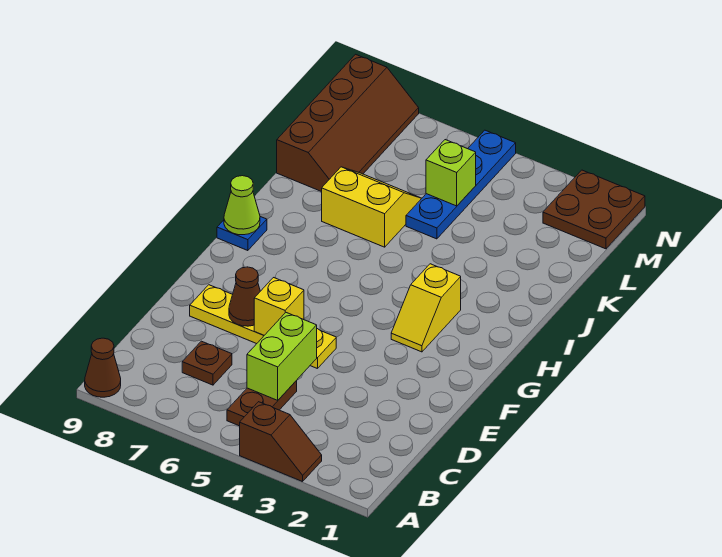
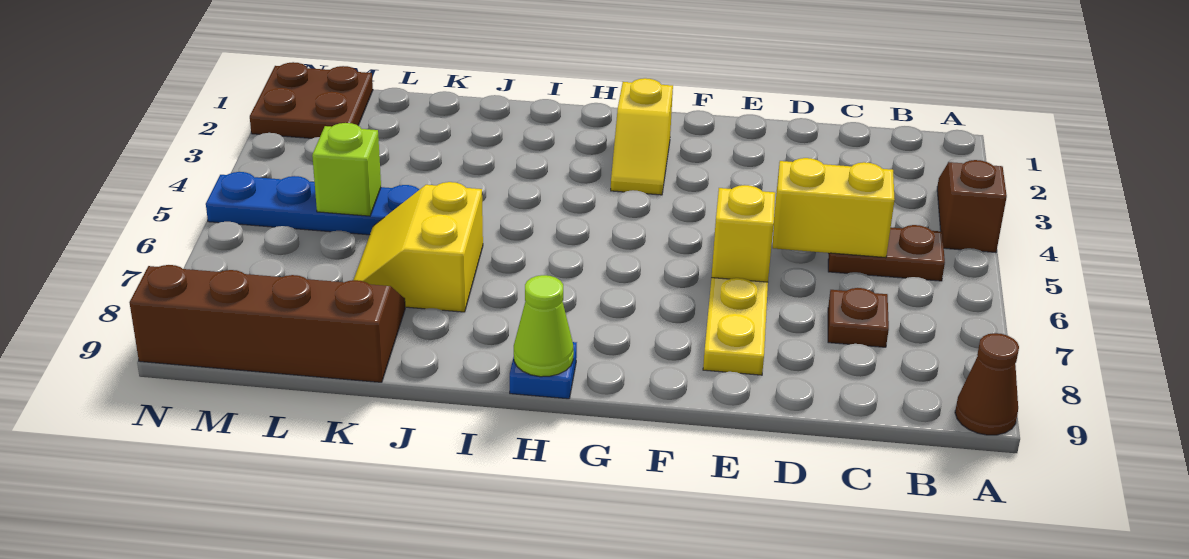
lime 1x2 brick [247,313,317,400] -> yellow 1x2 brick [773,158,895,258]
brown 1x1 cone [229,267,260,326] -> none
yellow 1x2 slope [391,264,461,352] -> yellow 1x2 slope turned to [611,78,673,195]

